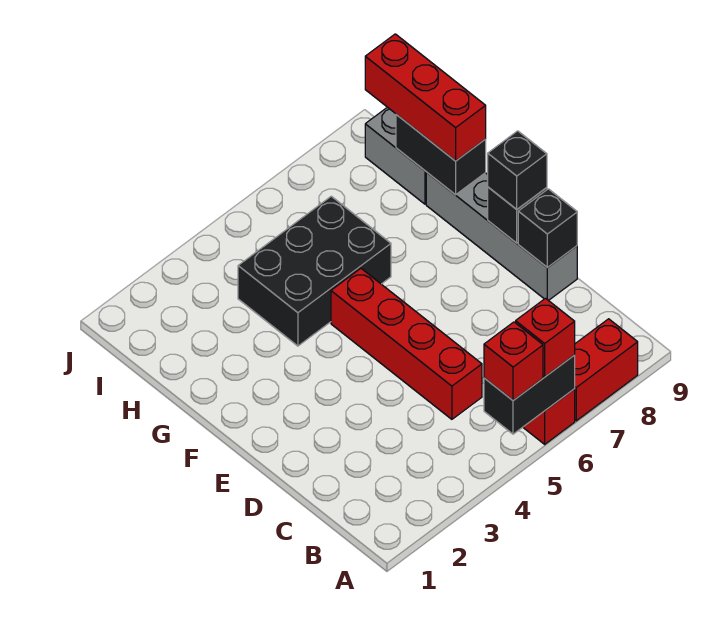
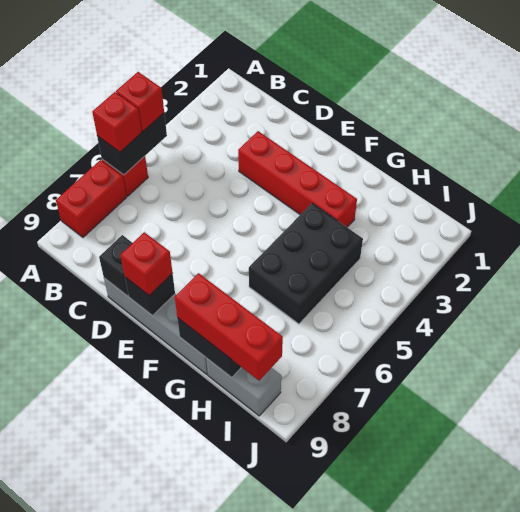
red 1x4 brick [331,268,482,419] -> red 1x4 brick moved to [238,131,357,227]
black 1x1 brick [488,131,547,209] -> red 1x1 brick [120,232,172,296]

